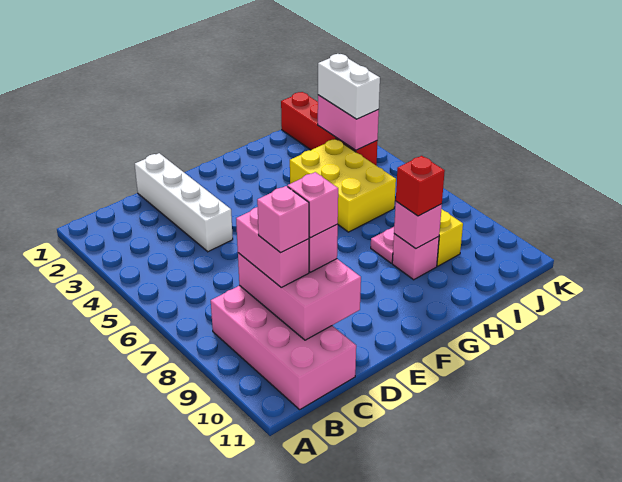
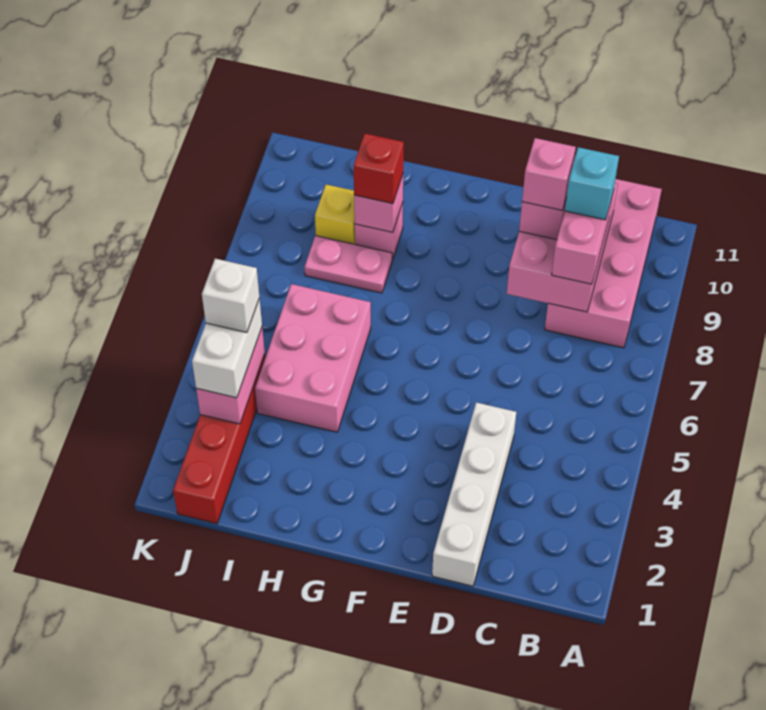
pink 1x1 brick [257,186,309,253] -> cyan 1x1 brick [565,147,619,220]
yellow 2x3 brick [290,139,396,232] -> pink 2x3 brick [255,284,371,432]
none -> white 1x1 brick [202,259,259,332]

